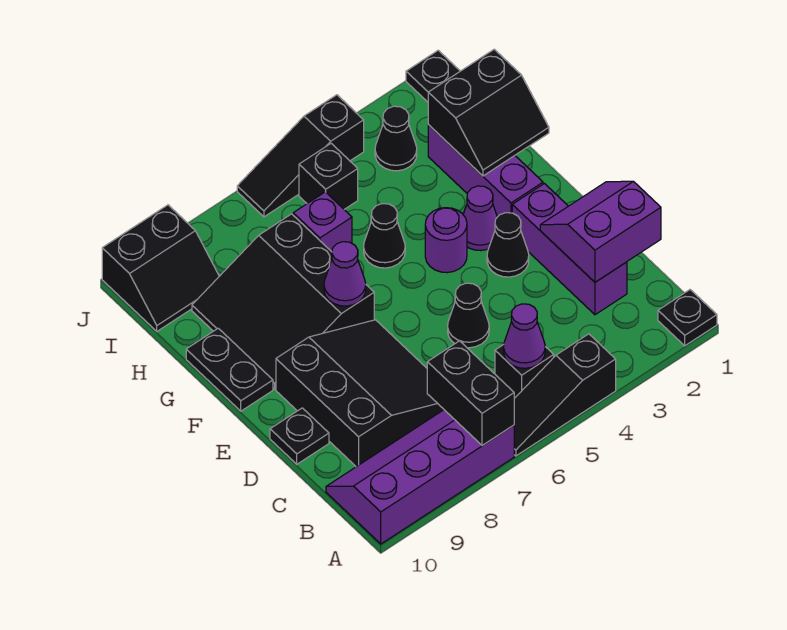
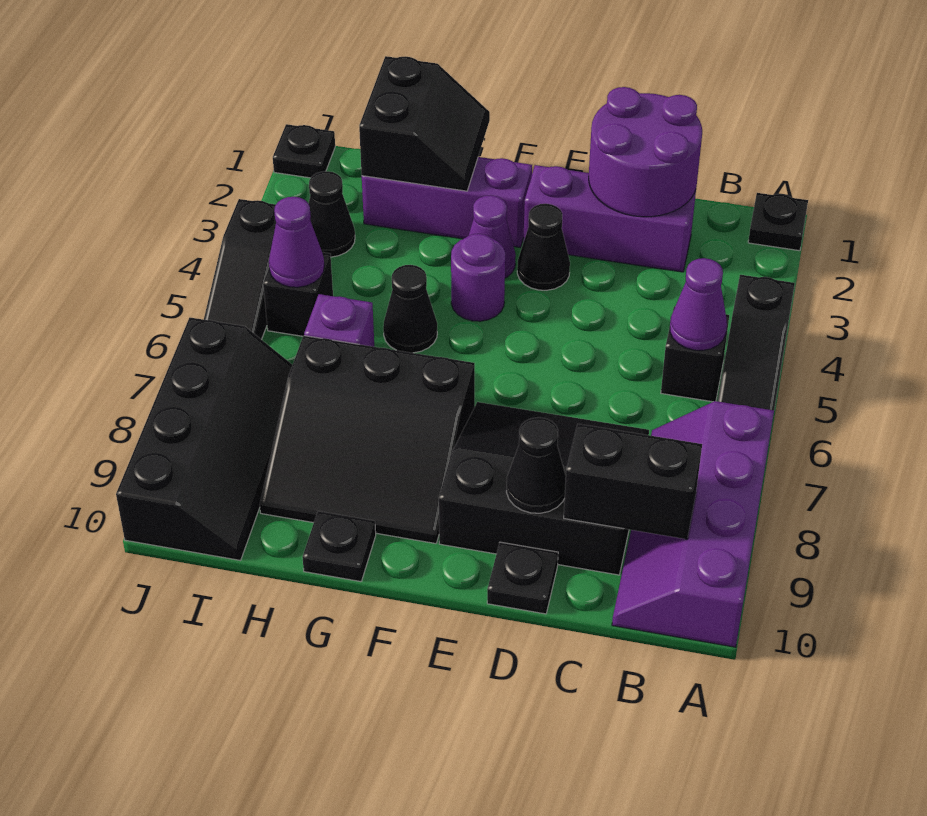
black 1x2 brick [427,341,514,446] -> black 1x2 brick moved to [564,424,702,539]
purple 2x2 slope [540,181,661,282] -> purple 2x2 round brick [589,87,702,217]
black 1x1 cone [448,283,489,348] -> black 1x1 cone moved to [507,417,566,513]
purple 1x1 cone [324,242,366,306] -> purple 1x1 cone moved to [269,197,324,287]
black 1x2 plate [186,328,273,411] -> black 1x1 plate [302,511,376,582]
black 2x2 slope [102,205,219,331] -> black 2x4 slope [116,318,292,560]

